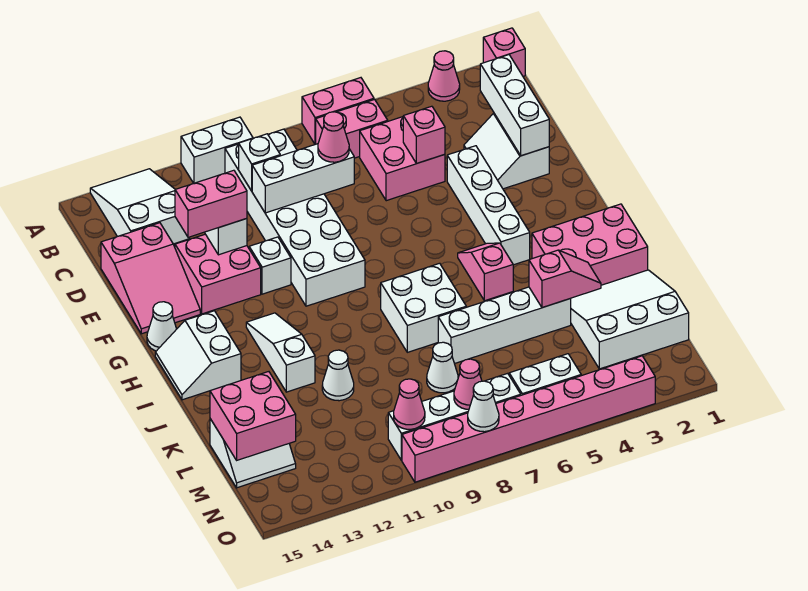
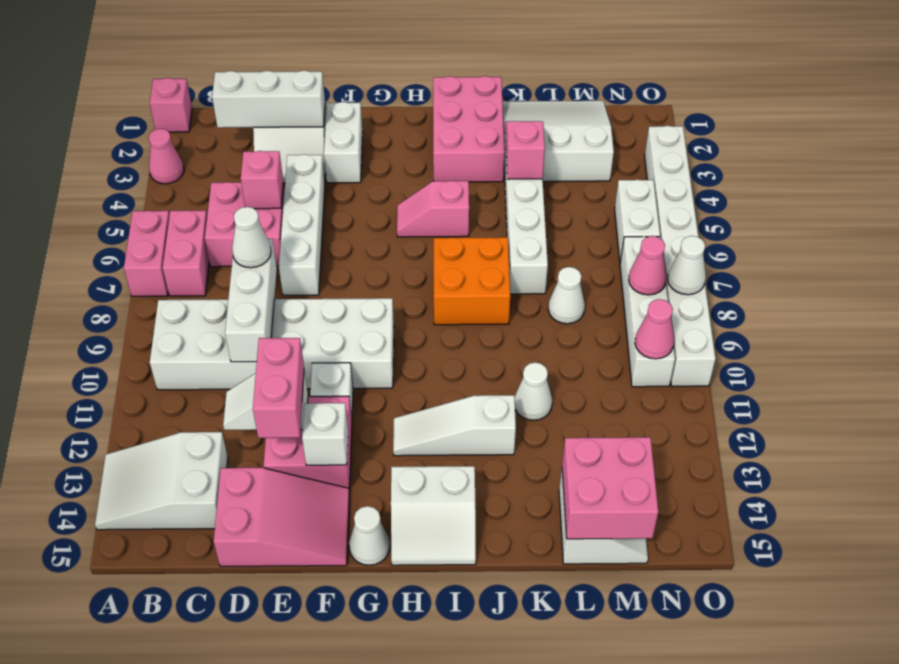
white 1x2 brick [181,117,253,183] -> white 1x2 brick moved to [324,102,363,183]
white 1x1 brick [239,134,280,191] -> white 1x1 brick moved to [302,403,348,465]
pink 1x1 cone [318,112,349,162] -> white 1x1 cone [232,207,271,268]
white 1x4 brick [447,146,530,265] -> white 1x4 brick turned to [279,154,325,295]
white 2x2 brick [381,263,466,352] -> orange 2x2 brick [434,237,510,325]
white 3x3 slope [571,270,689,369] -> white 3x3 slope turned to [502,101,614,181]
pink 1x8 brick [402,356,655,482] -> white 1x8 brick [645,126,716,386]

